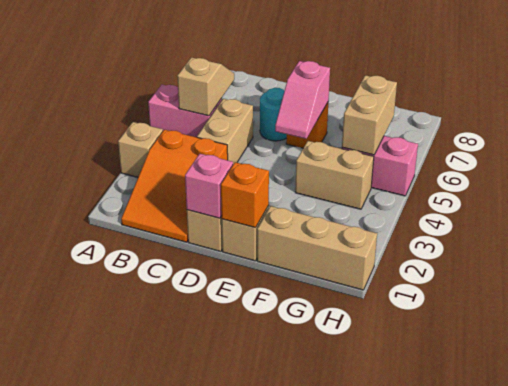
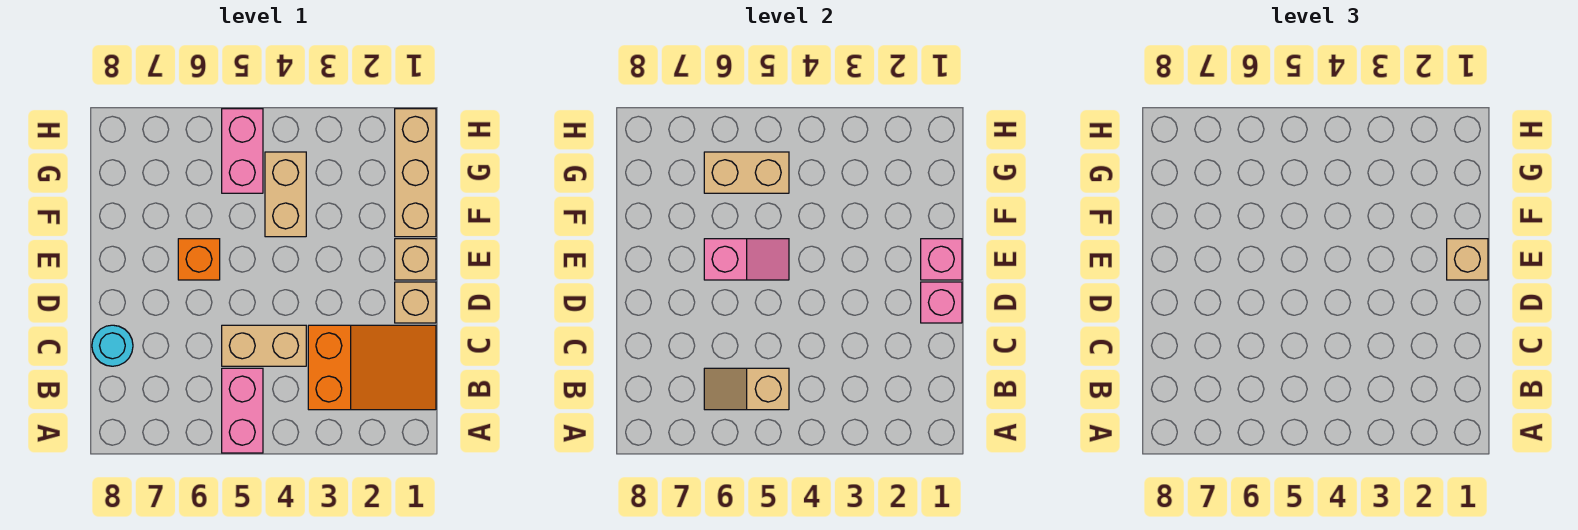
tan 1x1 brick [118,122,163,177] -> tan 1x1 brick moved to [1447,239,1488,280]
cyan 1x1 round brick [260,88,287,141] -> cyan 1x1 round brick moved to [92,325,133,366]
orange 1x1 brick [221,162,269,228] -> pink 1x1 brick [921,239,962,280]

